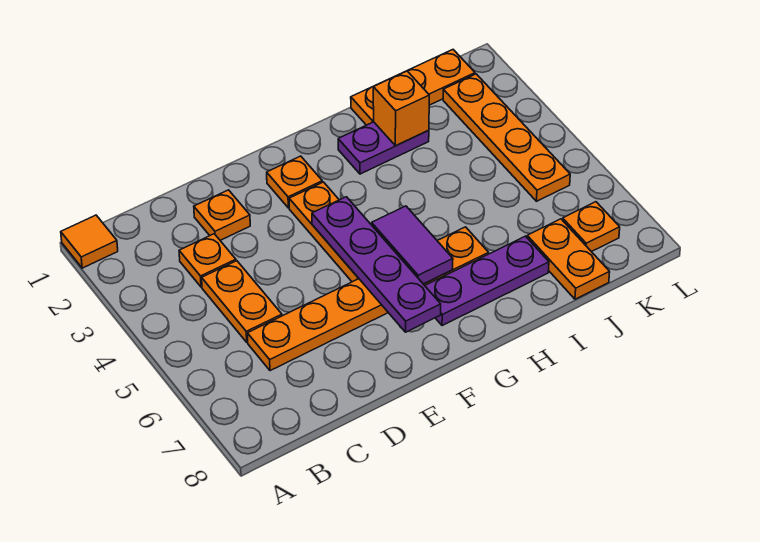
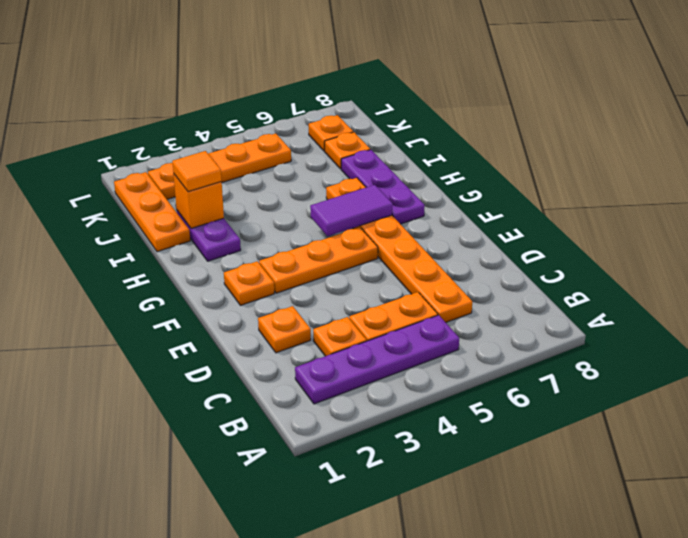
orange 1x1 tile [61,215,118,268] -> orange 1x1 tile moved to [172,151,222,192]
purple 1x4 plate [312,197,441,332] -> purple 1x4 plate moved to [295,315,459,404]
orange 1x2 plate [527,219,610,299] -> orange 1x1 plate [325,132,370,169]

